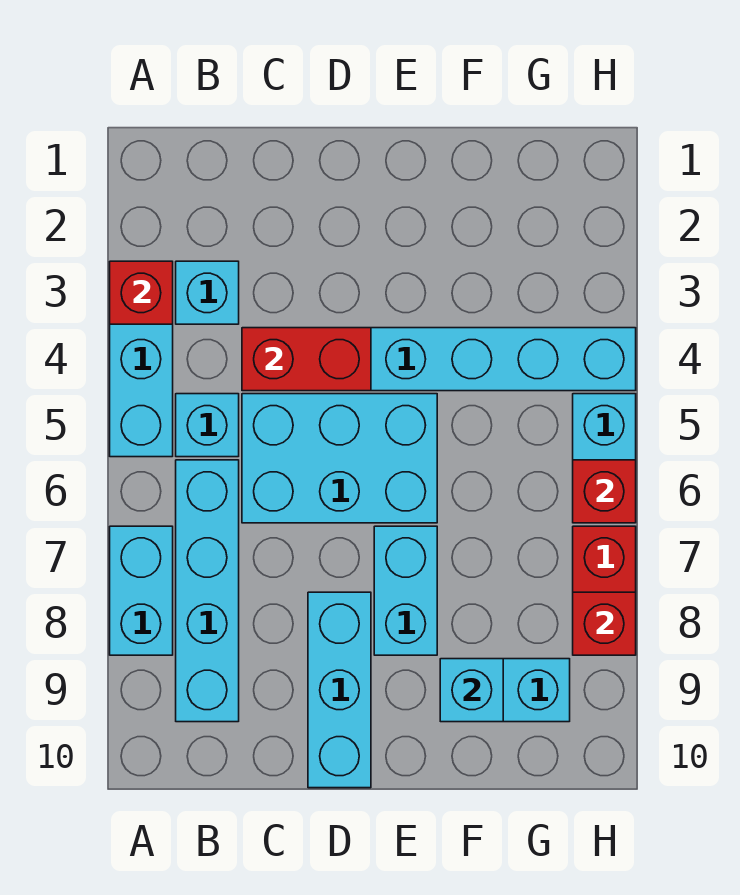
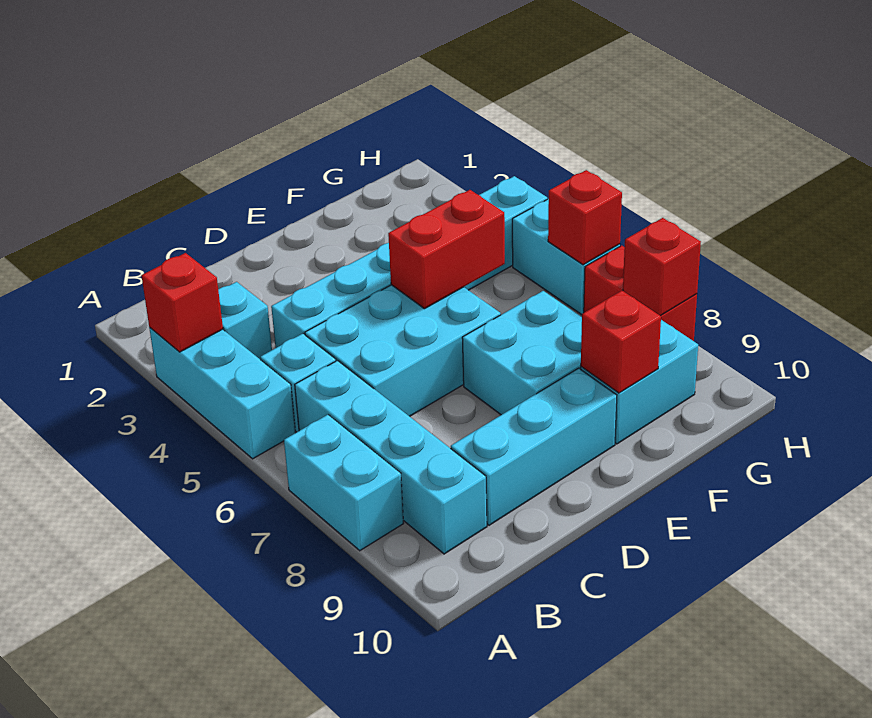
red 1x2 brick [242,328,371,391] -> red 1x2 brick moved to [388,190,505,309]
cyan 1x3 brick [308,592,371,788] -> cyan 1x3 brick turned to [451,368,617,525]
cyan 1x2 brick [374,526,437,655] -> cyan 2x2 brick [462,291,582,415]
cyan 1x1 brick [440,659,503,722] -> red 1x1 brick [581,291,661,393]

